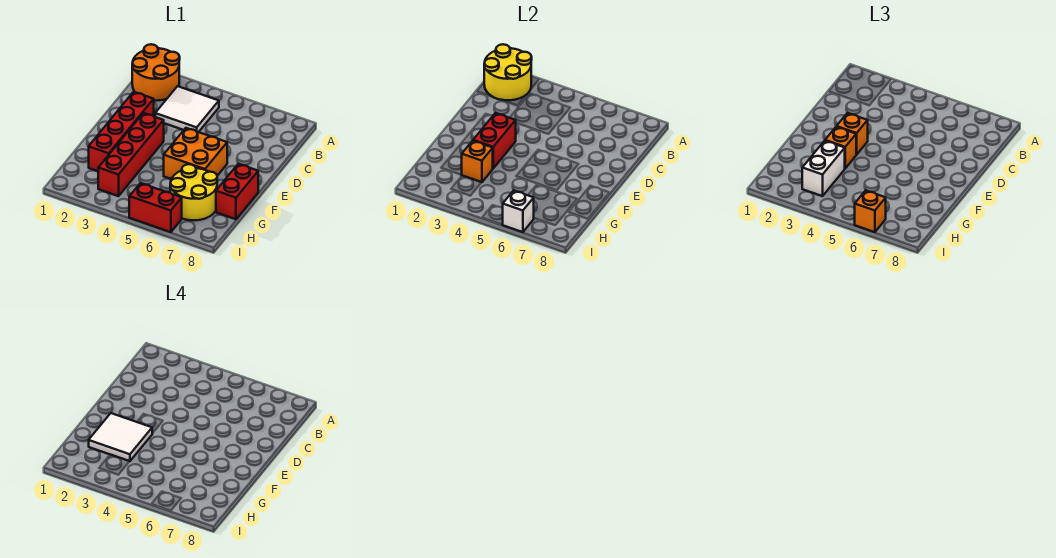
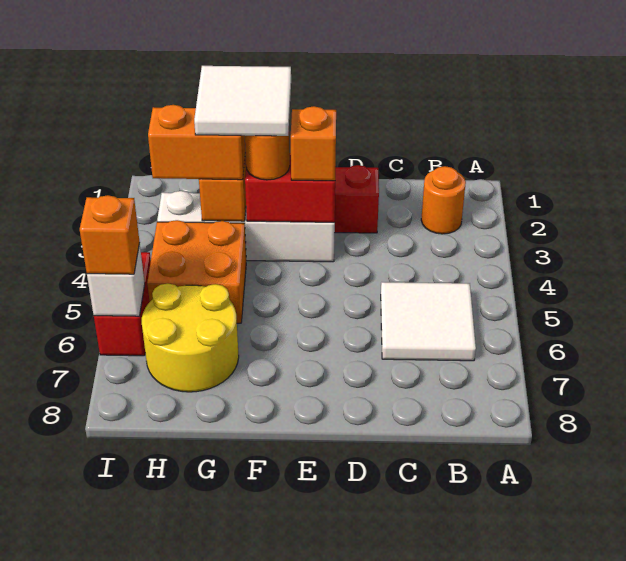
orange 2x2 round brick [132,44,180,101] -> orange 1x1 round brick [421,166,466,234]
yellow 2x2 round brick [484,44,532,100] -> none
white 2x2 tile [155,86,219,132] -> white 2x2 tile moved to [381,282,476,361]
red 1x4 brick [98,113,164,196] -> white 1x4 brick [157,191,335,262]
orange 2x2 brick [164,128,227,179] -> orange 2x2 brick moved to [147,220,246,323]
orange 1x1 brick [825,127,857,168] -> orange 1x1 round brick [245,131,290,180]
red 1x2 brick [216,164,258,219] -> none
white 1x2 brick [802,141,845,196] -> orange 1x2 brick [148,105,245,180]

